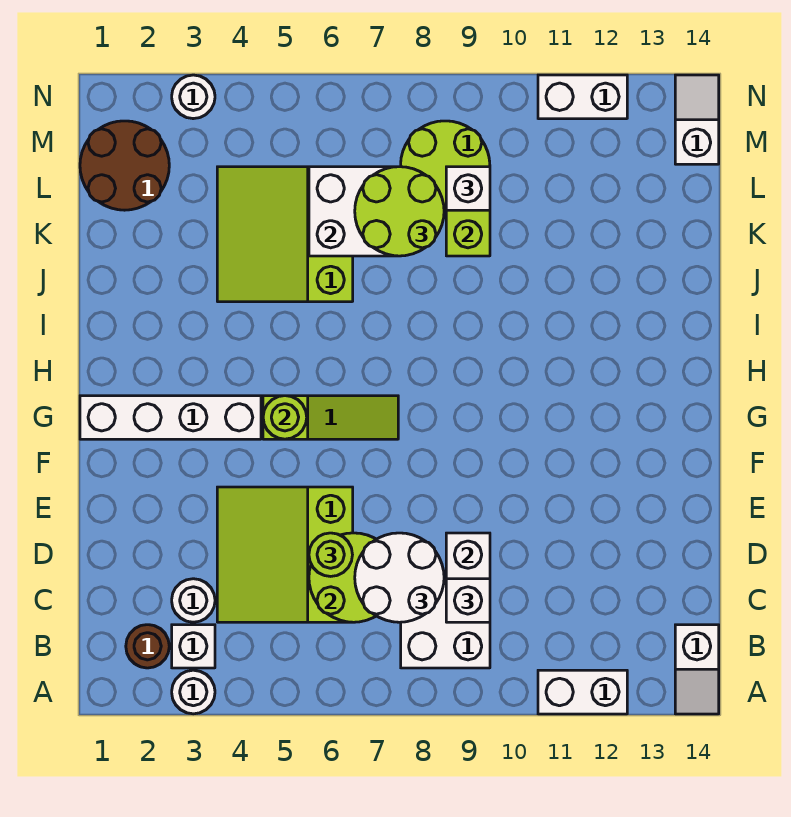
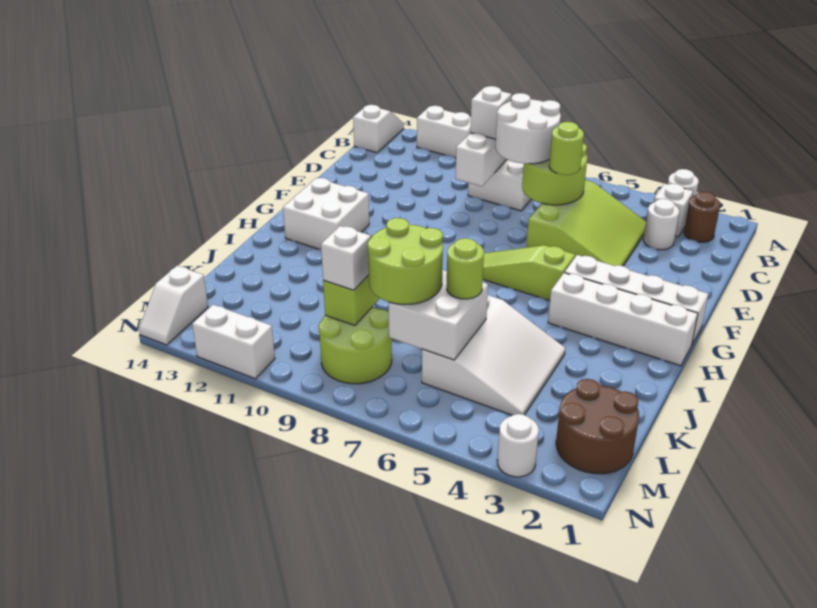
lime 1x1 round brick [263,396,307,439] -> lime 1x1 round brick moved to [447,238,484,299]
none -> white 2x2 brick [283,178,369,250]
none -> white 1x4 brick [548,273,698,366]
lime 3x3 slope [217,167,353,302] -> white 3x3 slope [422,295,565,415]

